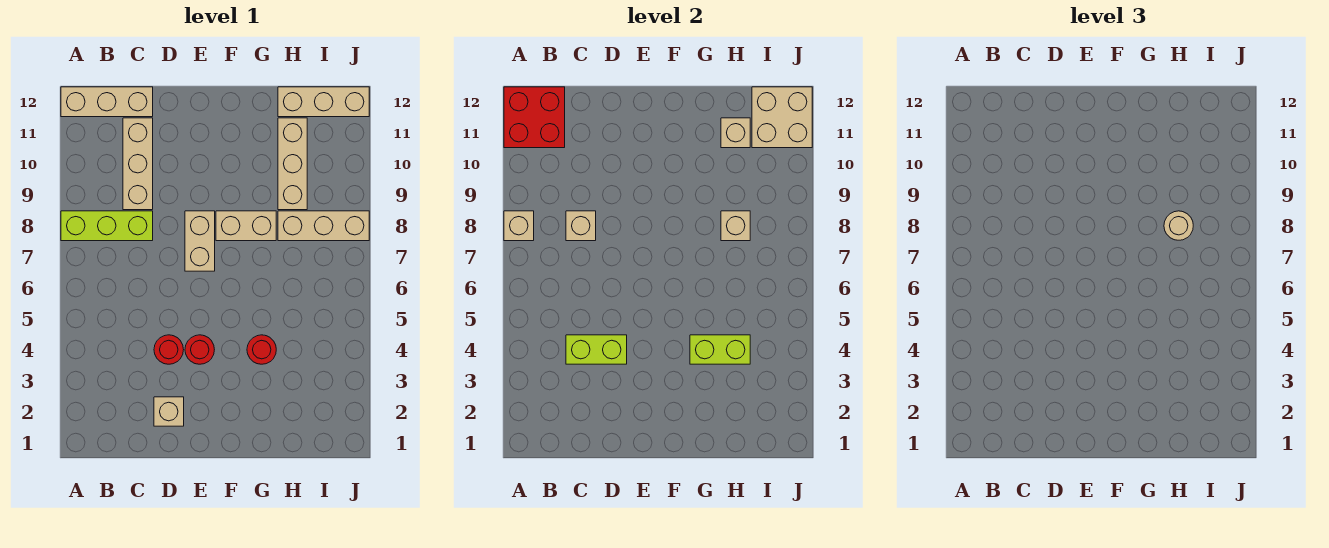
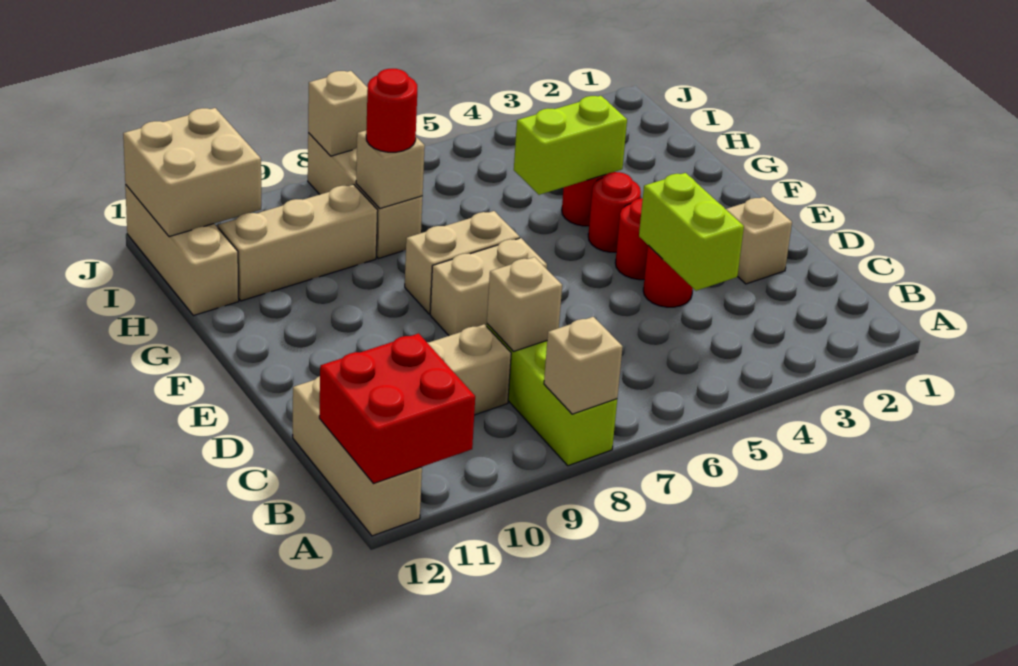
none -> red 1x1 round brick [588,172,641,252]
tan 1x2 brick [216,211,276,241] -> tan 1x2 brick turned to [405,211,520,314]
lime 1x2 brick [690,335,750,364] -> lime 1x2 brick turned to [514,96,627,195]
tan 1x1 round brick [1164,211,1193,240] -> red 1x1 round brick [366,69,417,152]
tan 1x1 brick [721,118,750,148] -> tan 1x1 brick moved to [308,71,368,156]

